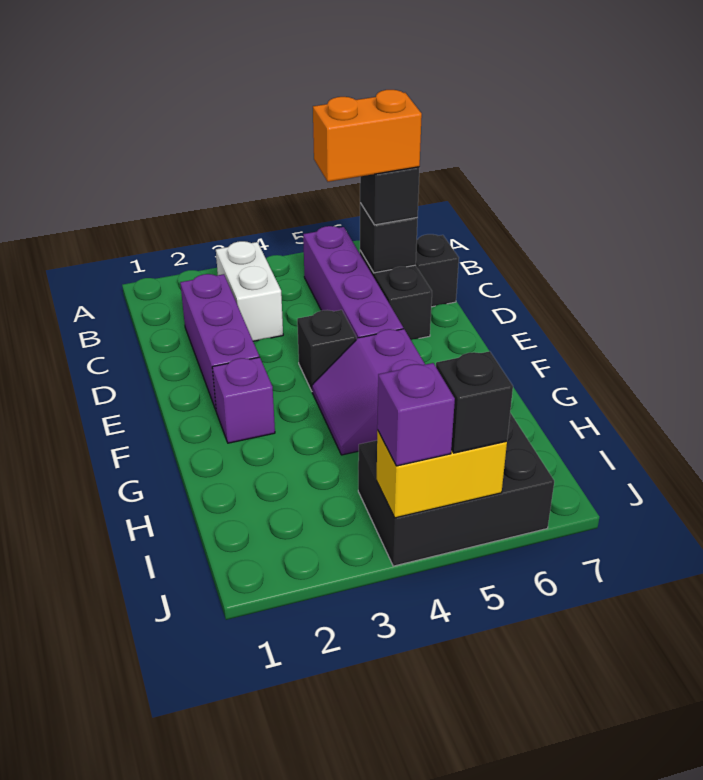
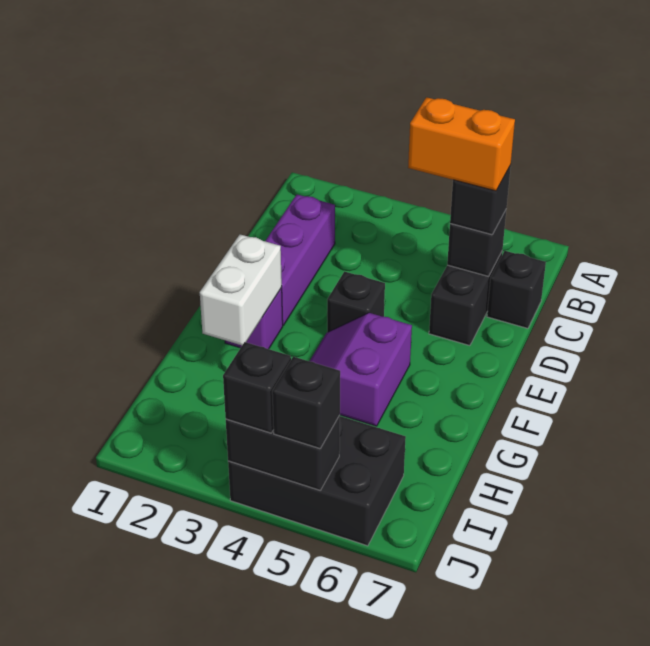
white 1x2 brick [216,241,283,341] -> white 1x2 brick moved to [200,234,282,345]
purple 1x4 brick [303,226,403,339] -> none
yellow 1x2 brick [377,430,507,518] -> black 1x2 brick [226,416,340,490]
purple 1x1 brick [377,363,455,466] -> black 1x1 brick [223,342,291,433]

